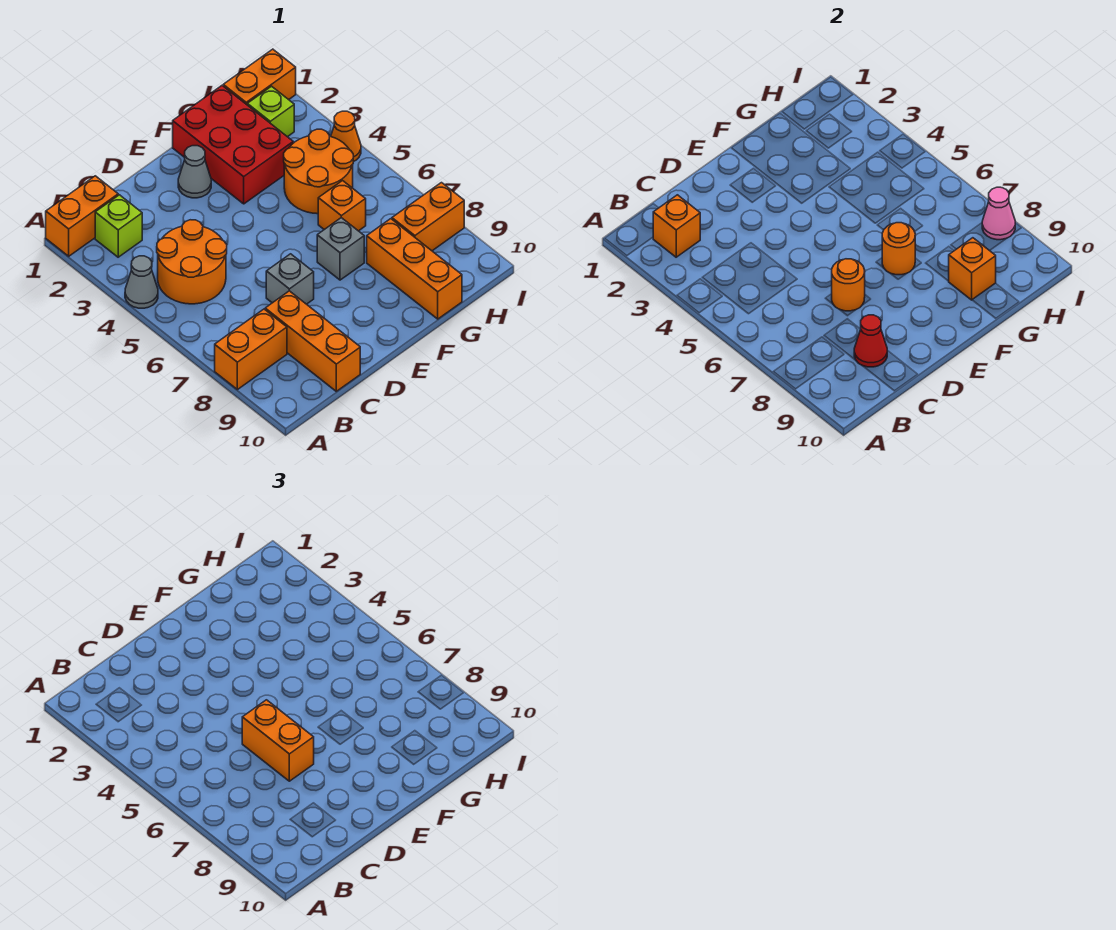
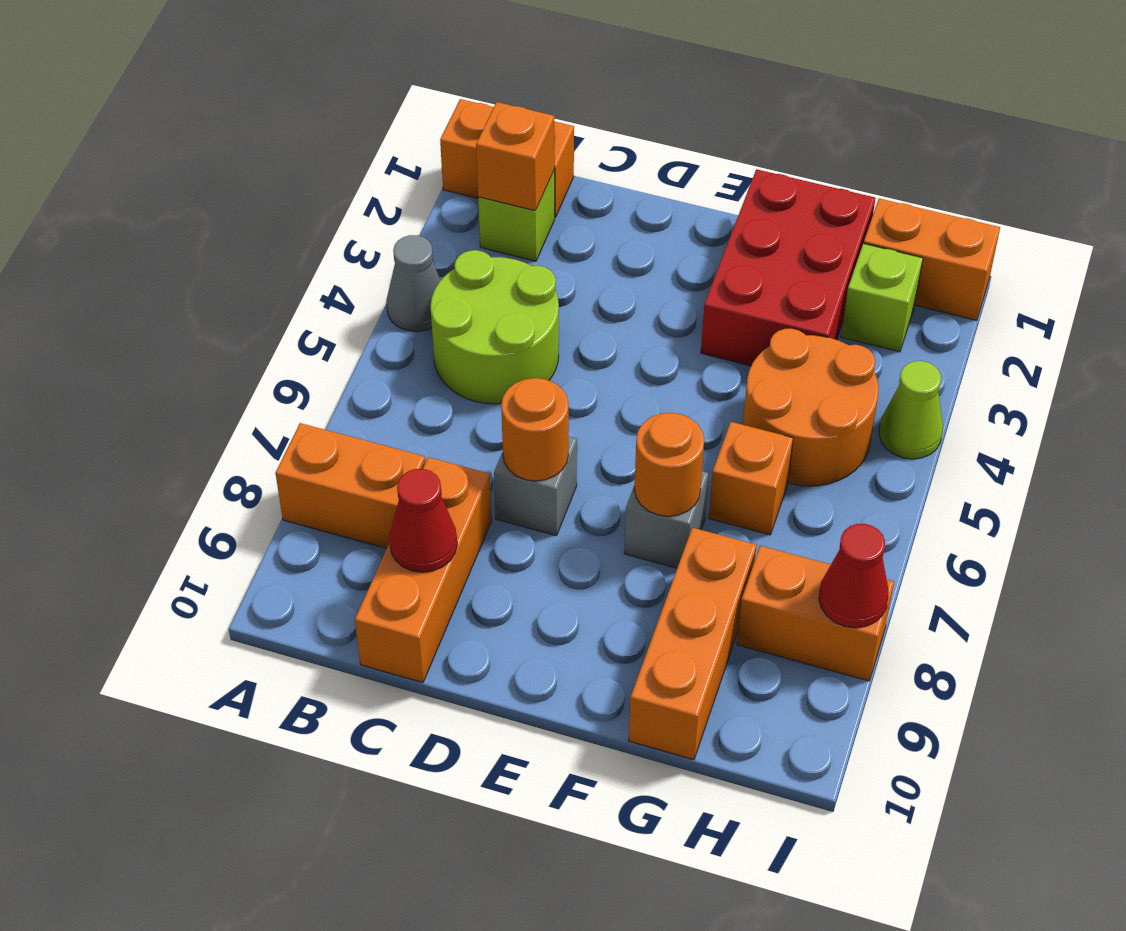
orange 2x2 round brick [157,220,227,304] -> lime 2x2 round brick [431,250,559,404]
orange 1x2 brick [242,700,314,781] -> none
grey 1x1 cone [178,146,211,198] -> none
orange 1x1 brick [949,238,996,300] -> none
orange 1x1 cone [331,111,361,162] -> lime 1x1 cone [879,361,943,459]
pink 1x1 cone [982,187,1015,240] -> red 1x1 cone [819,524,889,628]

